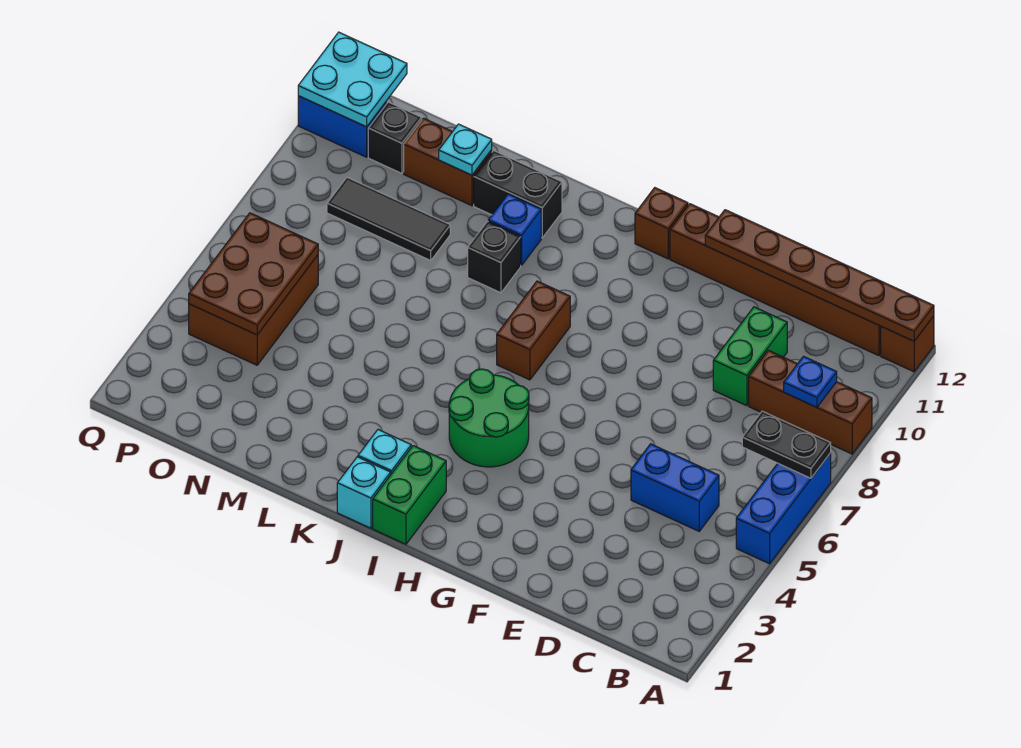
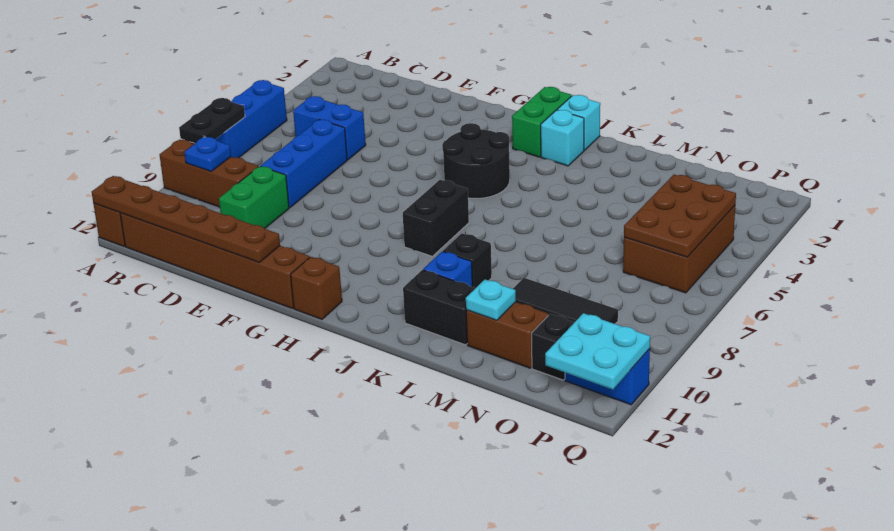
black 1x2 plate [742,411,831,478] -> black 1x2 plate turned to [179,98,245,143]
none -> blue 1x3 brick [261,120,347,208]
green 2x2 round brick [449,369,529,467] -> black 2x2 round brick [442,123,510,198]
brown 1x2 brick [497,281,570,380] -> black 1x2 brick [403,180,469,256]

